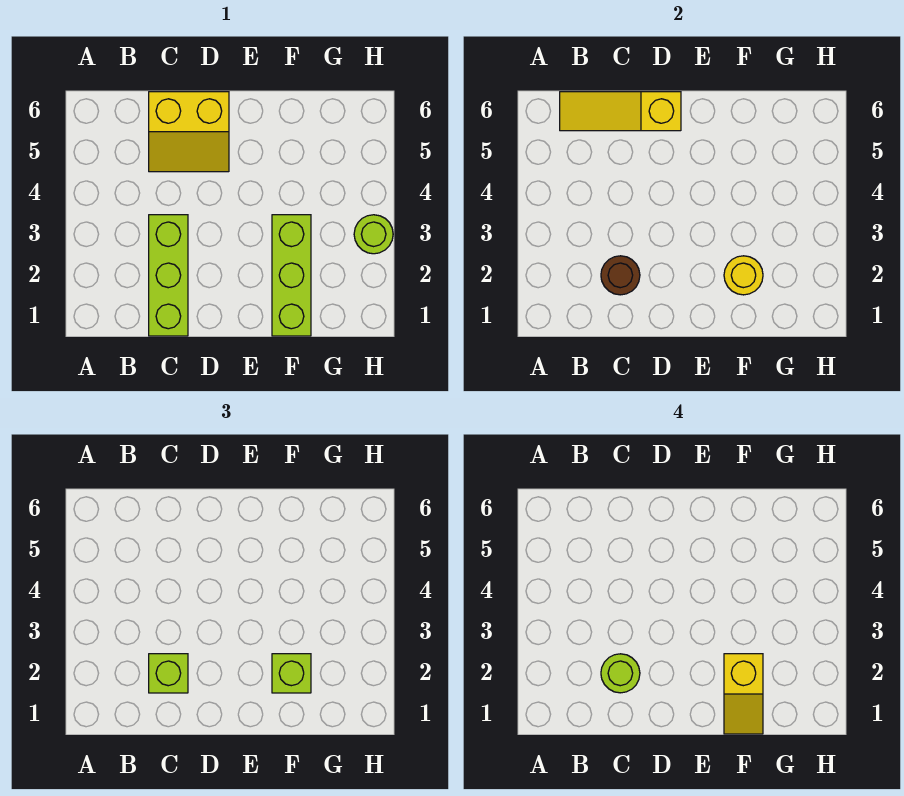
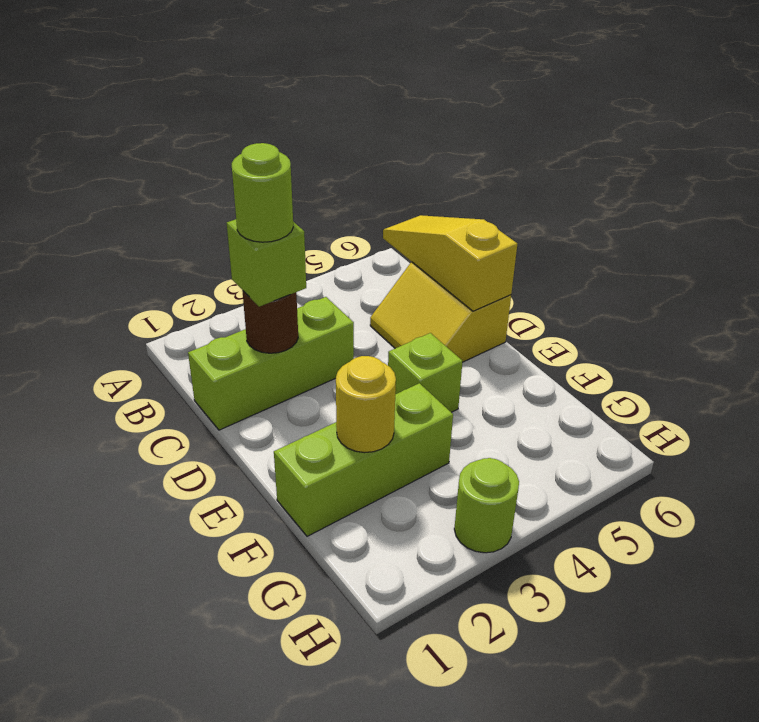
yellow 1x2 slope [724,654,763,734] -> none
lime 1x1 brick [272,654,311,693] -> lime 1x1 brick moved to [388,333,463,412]

